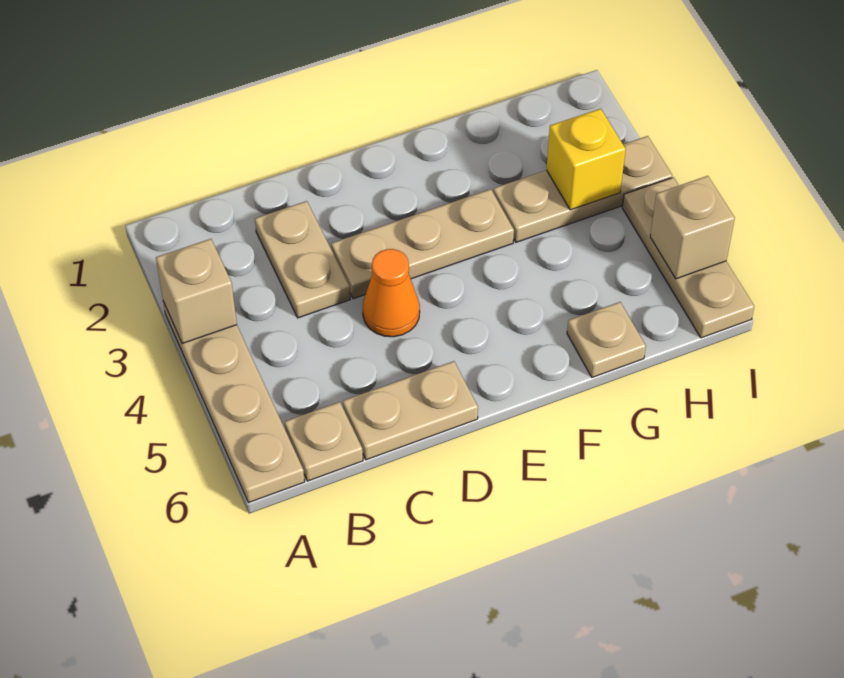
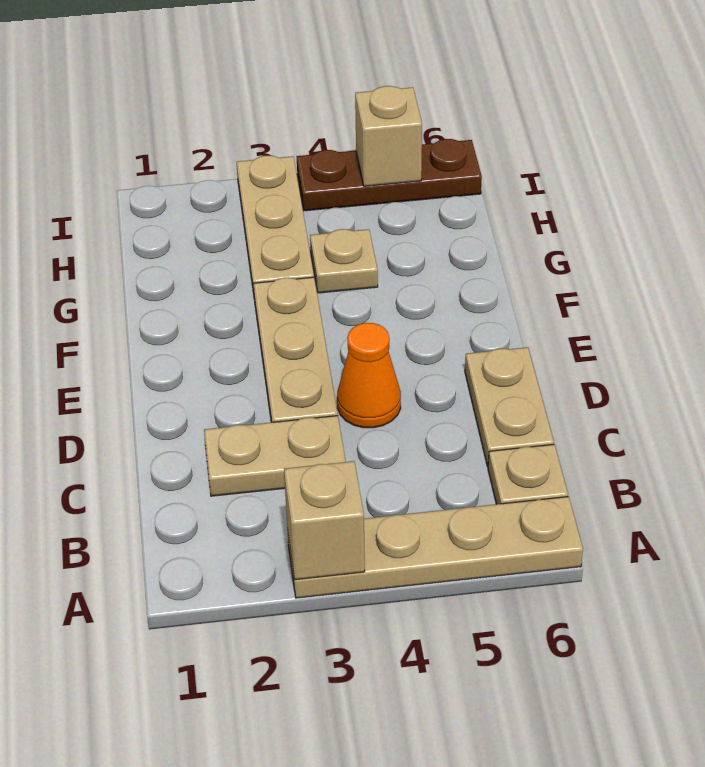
tan 1x1 plate [567,302,646,377] -> tan 1x1 plate moved to [310,229,378,293]
yellow 1x1 brick [547,109,626,210] -> none
tan 1x3 plate [622,177,754,338] -> brown 1x3 plate [297,139,482,211]

